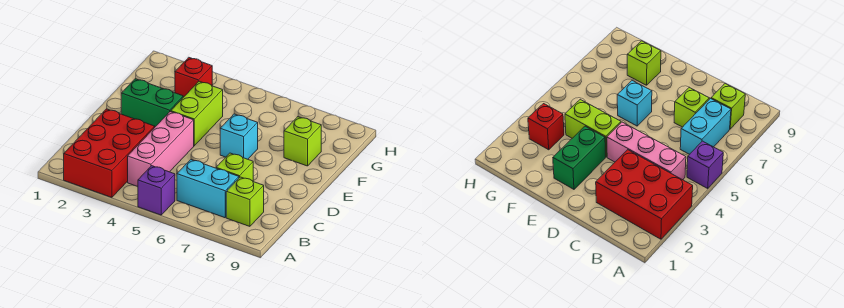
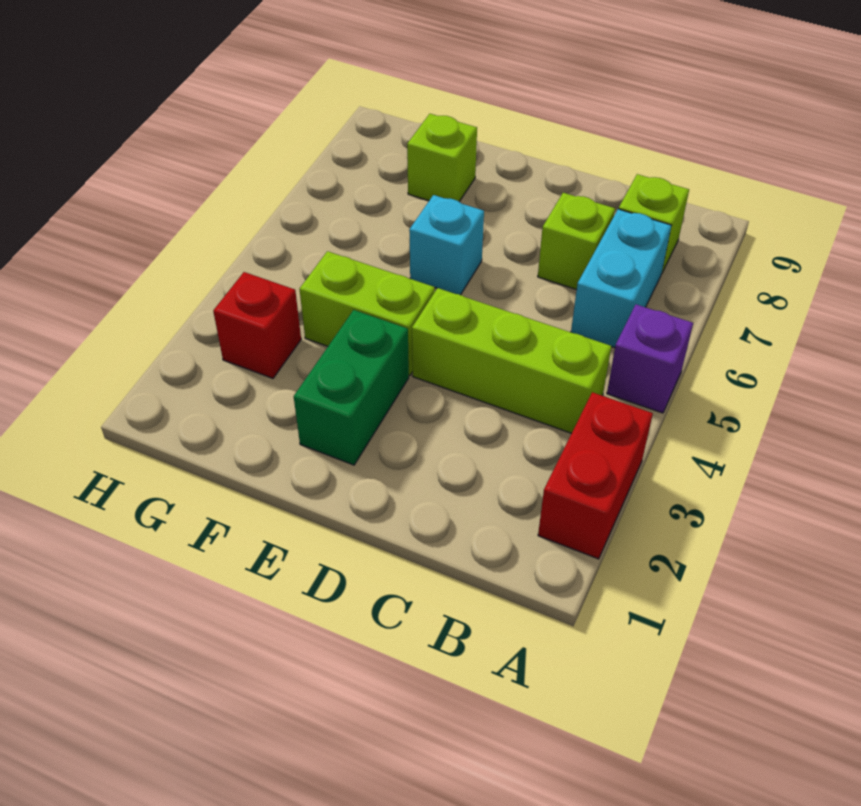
red 2x3 brick [64,109,155,197] -> red 1x2 brick [538,392,653,559]
pink 1x3 brick [128,111,194,186] -> lime 1x3 brick [412,288,611,433]

